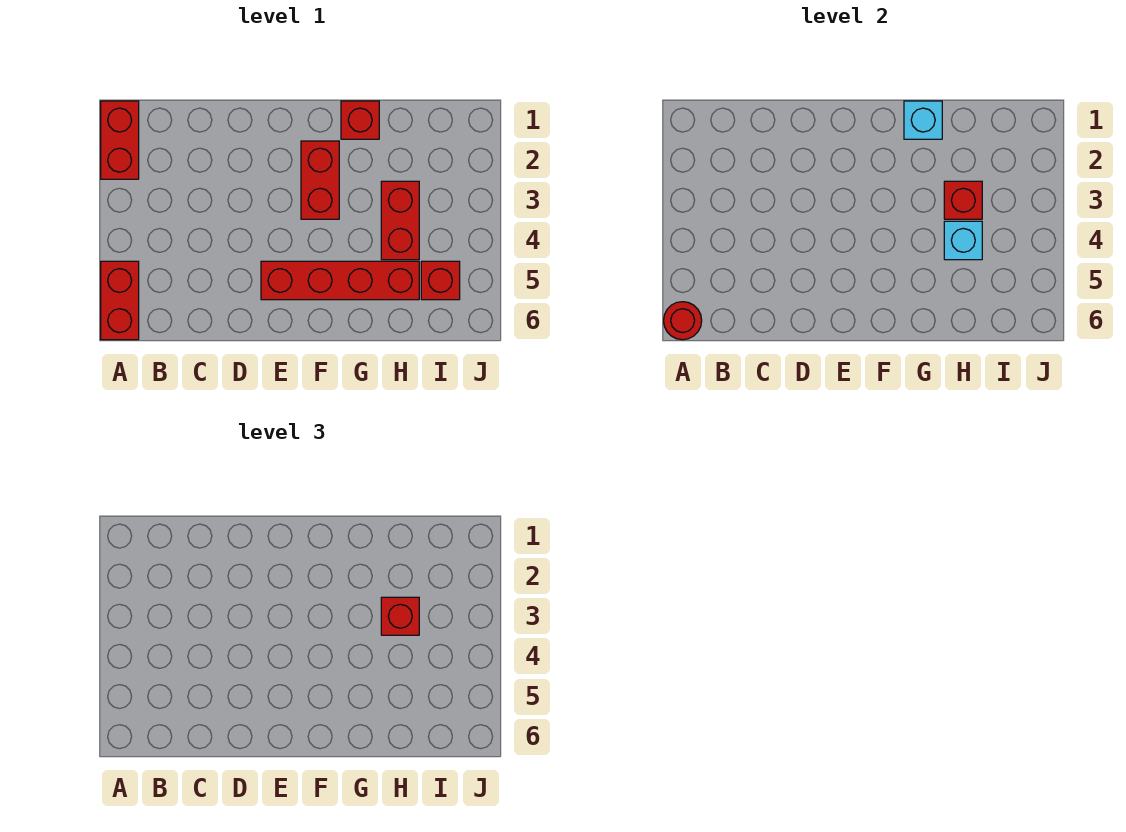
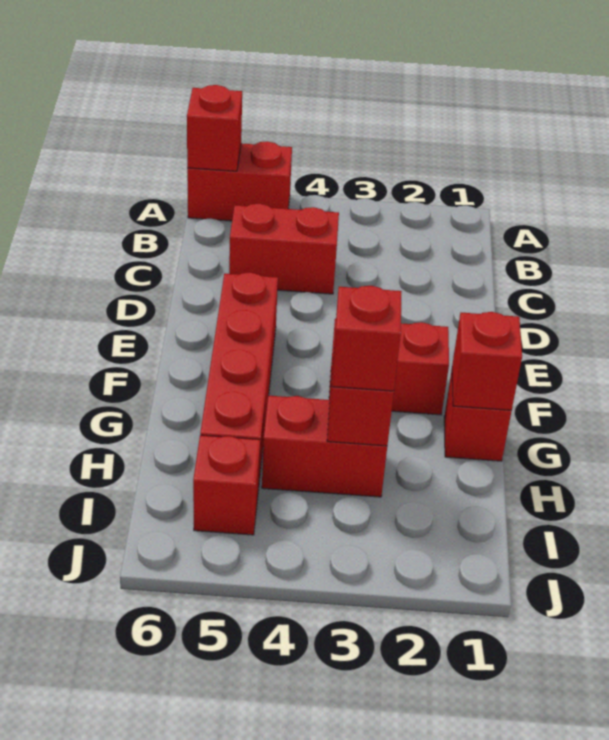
red 1x2 brick [101,101,139,179] -> red 1x2 brick moved to [229,204,339,294]
red 1x1 round brick [664,302,702,340] -> red 1x1 brick [187,85,242,171]
cyan 1x1 brick [904,101,942,139] -> red 1x1 brick [452,312,522,410]
cyan 1x1 brick [944,221,982,260] -> none

